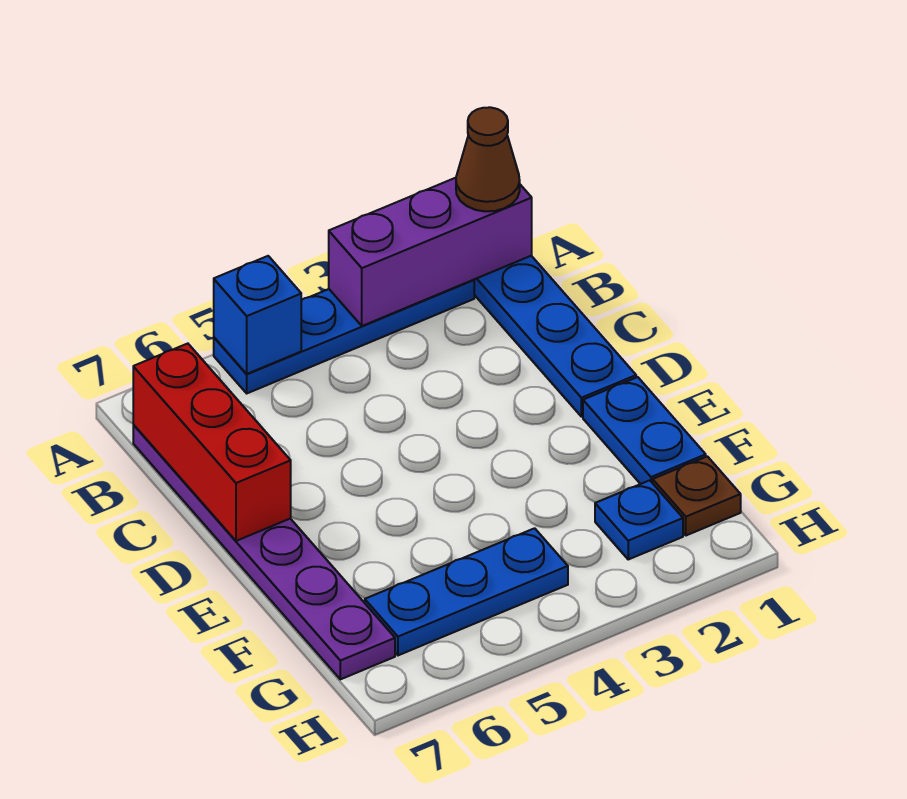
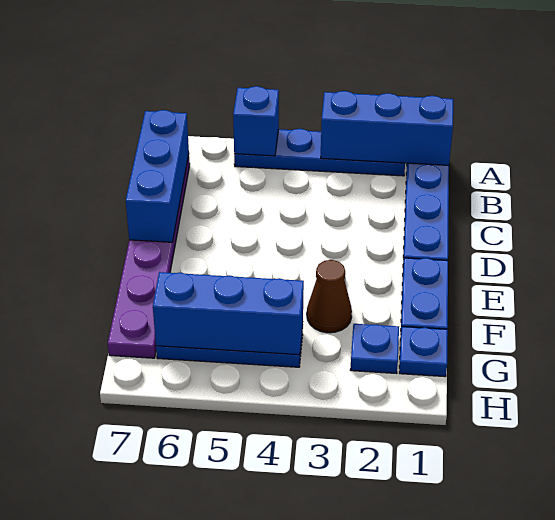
purple 1x3 brick [329,178,532,326] -> blue 1x3 brick [321,91,453,165]
brown 1x1 cone [456,107,520,211] -> brown 1x1 cone moved to [307,260,352,333]
red 1x3 brick [133,344,291,541] -> blue 1x3 brick [126,110,189,242]
brown 1x1 plate [653,456,741,535] -> blue 1x1 plate [399,327,448,377]
none -> blue 1x3 brick [153,272,304,355]

